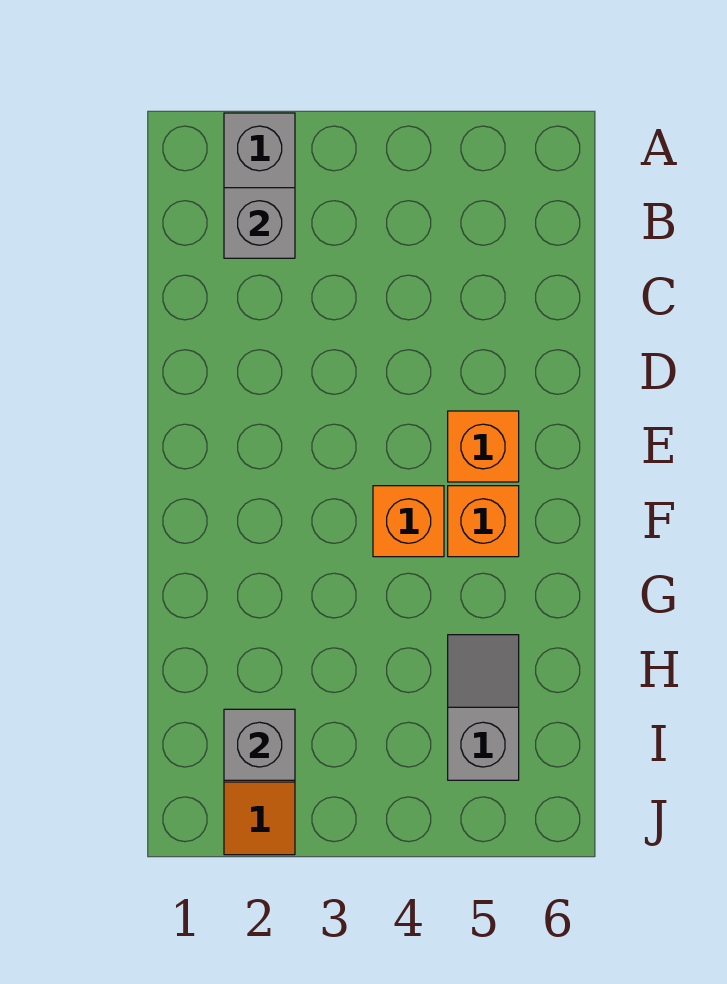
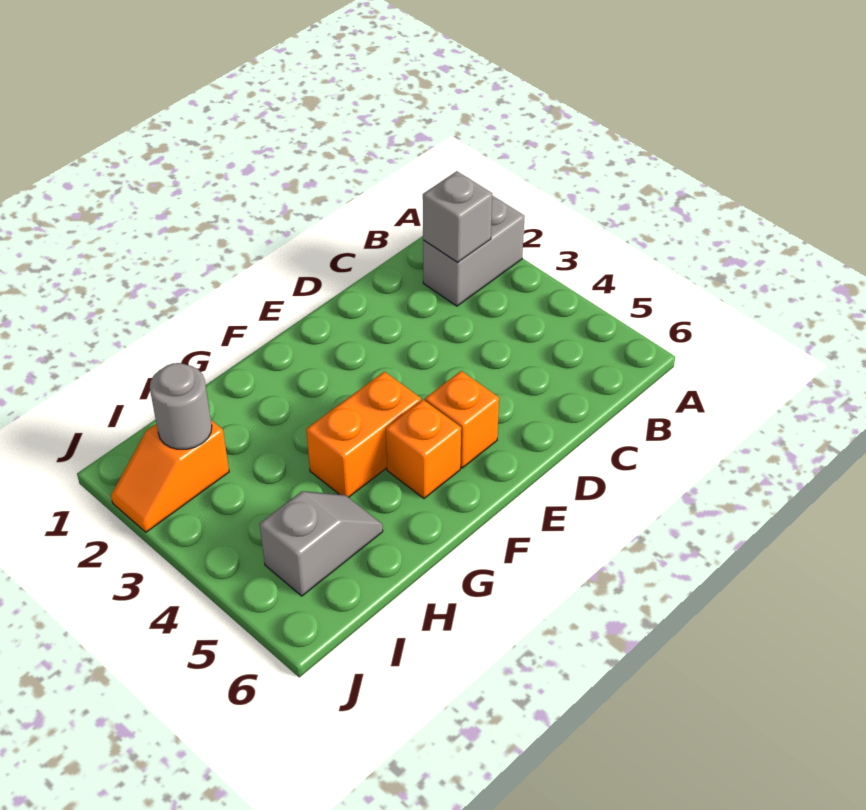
orange 1x1 brick [373,486,444,557] -> orange 1x2 brick [306,372,421,497]
grey 1x1 brick [224,709,295,780] -> grey 1x1 round brick [150,363,212,449]

